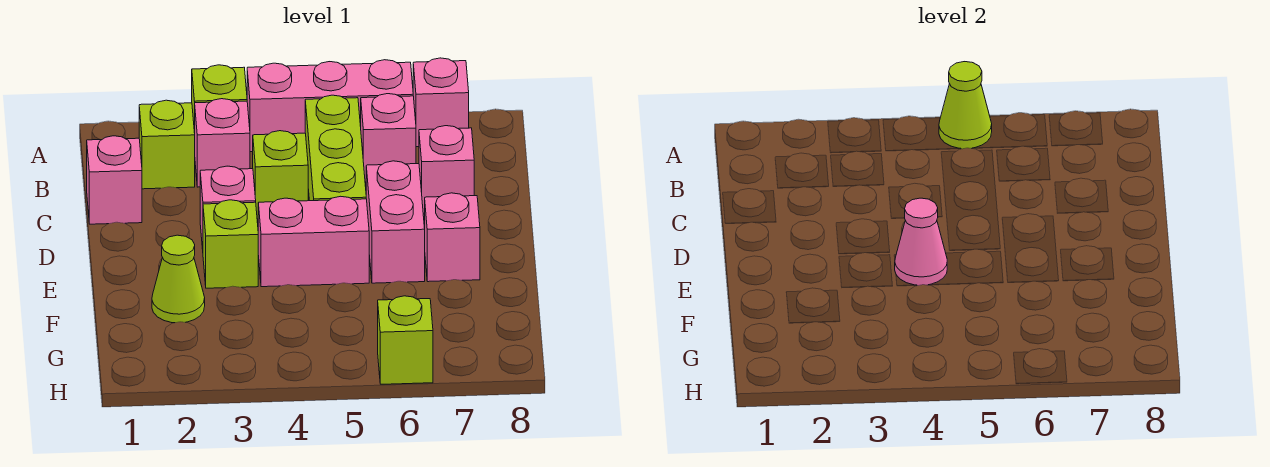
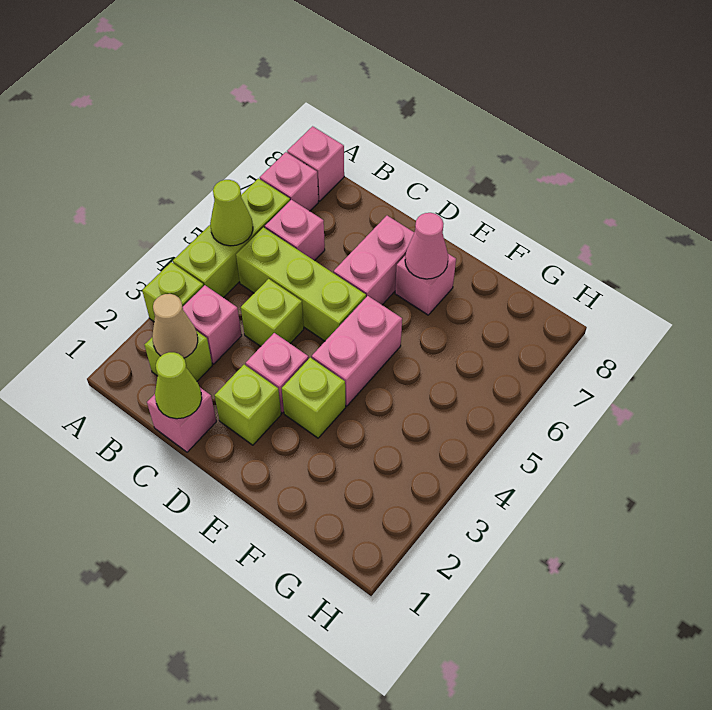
pink 1x3 brick [247,60,413,152] -> lime 1x3 brick [173,178,290,298]
none -> tan 1x1 cone [152,294,198,358]
pink 1x1 brick [419,126,474,214] -> pink 1x1 brick moved to [287,126,344,201]
pink 1x2 brick [366,161,425,283] -> pink 1x2 brick turned to [334,216,414,305]
pink 1x1 cone [895,198,947,286] -> pink 1x1 cone moved to [405,213,448,279]
lime 1x1 cone [152,235,205,323] -> lime 1x1 cone moved to [155,352,202,419]
lime 1x1 brick [378,296,433,384] -> lime 1x1 brick moved to [215,365,281,445]

